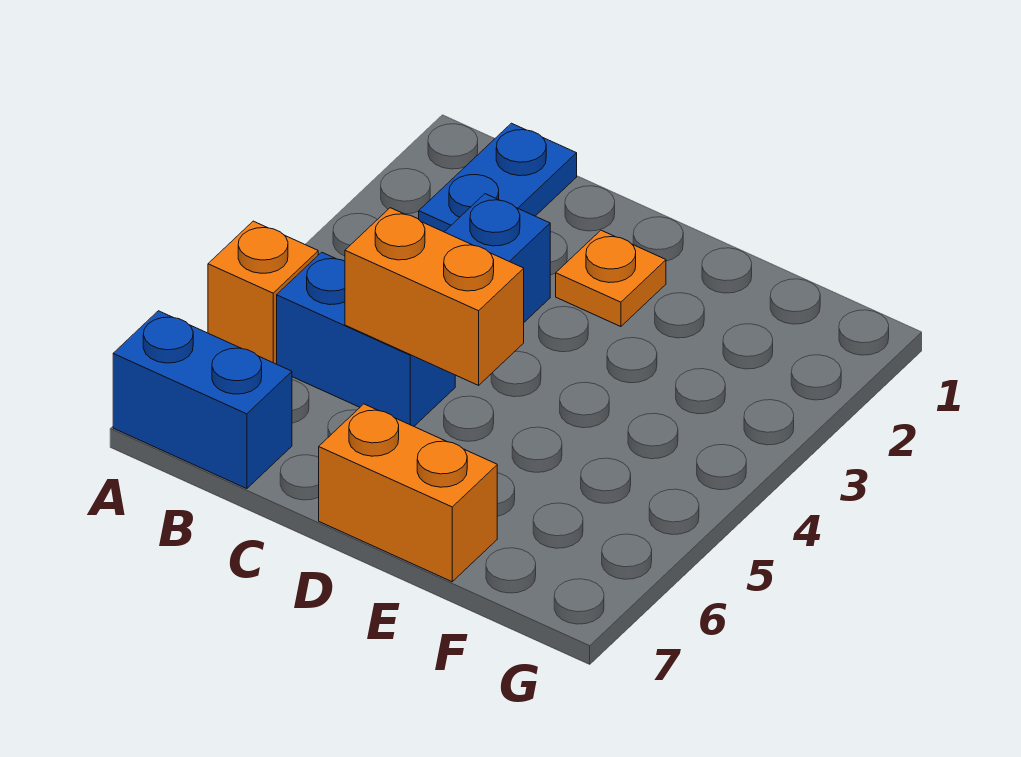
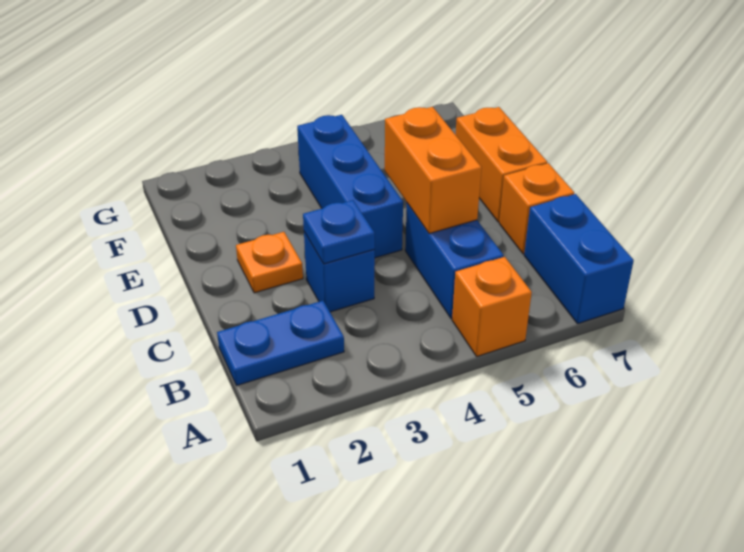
none -> blue 1x1 plate [303,200,375,264]
none -> orange 1x1 brick [499,163,574,254]
none -> blue 1x3 brick [297,115,403,258]

